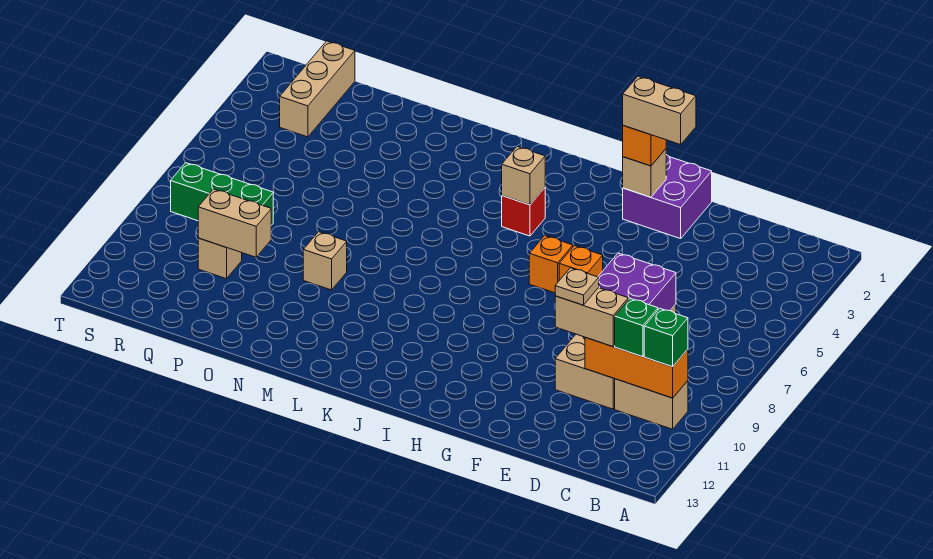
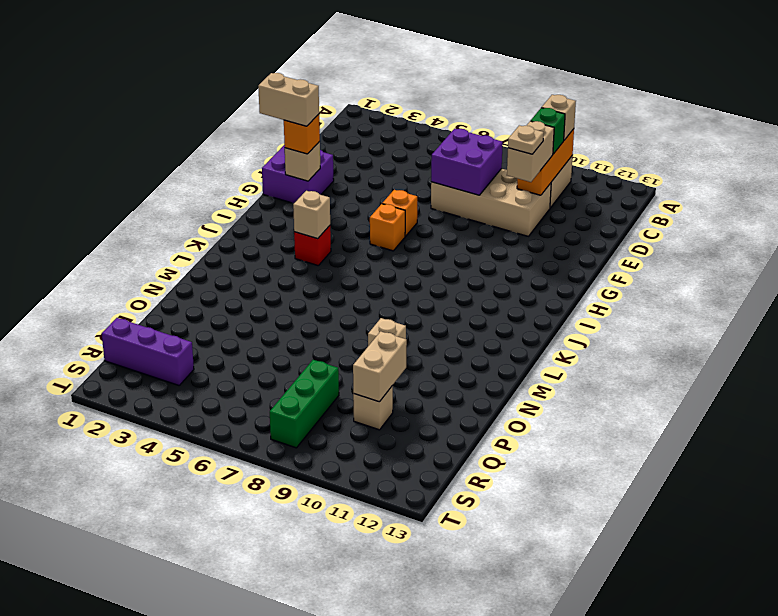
green 1x1 brick [644,308,688,367] -> tan 1x1 brick [542,95,576,140]
tan 1x2 brick [623,76,696,145] -> tan 1x2 brick turned to [258,73,319,126]
tan 1x3 brick [280,41,355,137] -> purple 1x3 brick [102,318,194,385]

